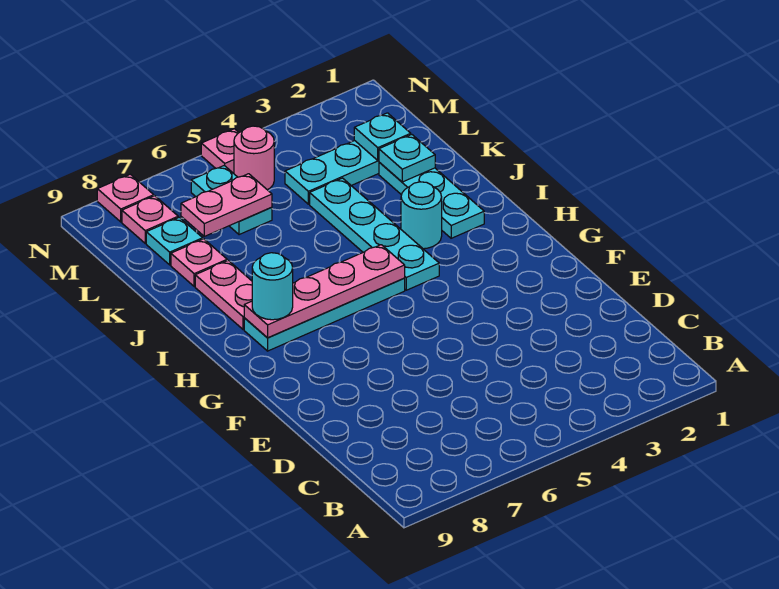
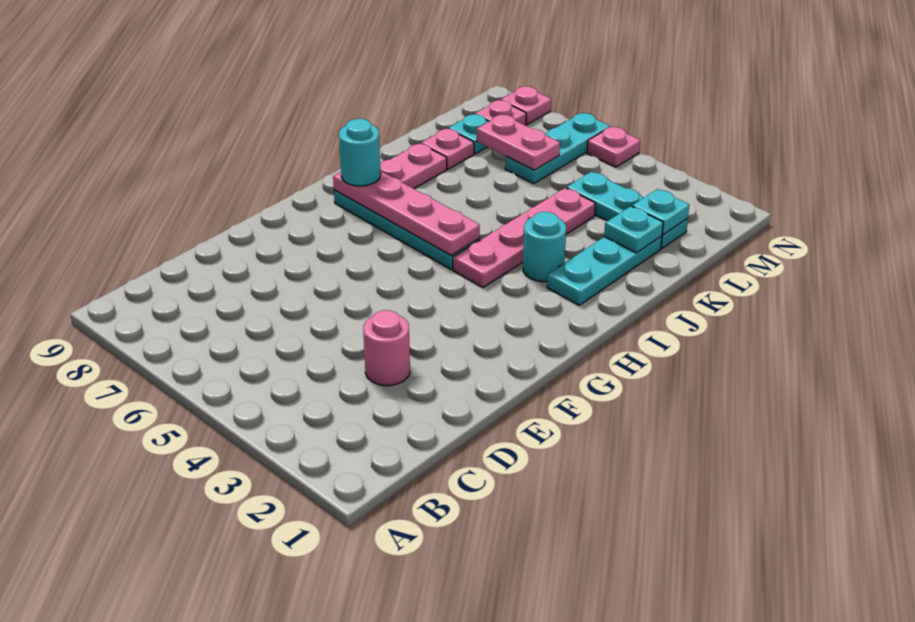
cyan 1x4 plate [310,178,439,290] -> pink 1x4 plate [453,188,595,288]
cyan 1x2 plate [191,166,272,235] -> cyan 1x3 plate [505,113,610,184]
pink 1x1 round brick [234,126,274,190] -> pink 1x1 round brick moved to [363,310,410,386]

